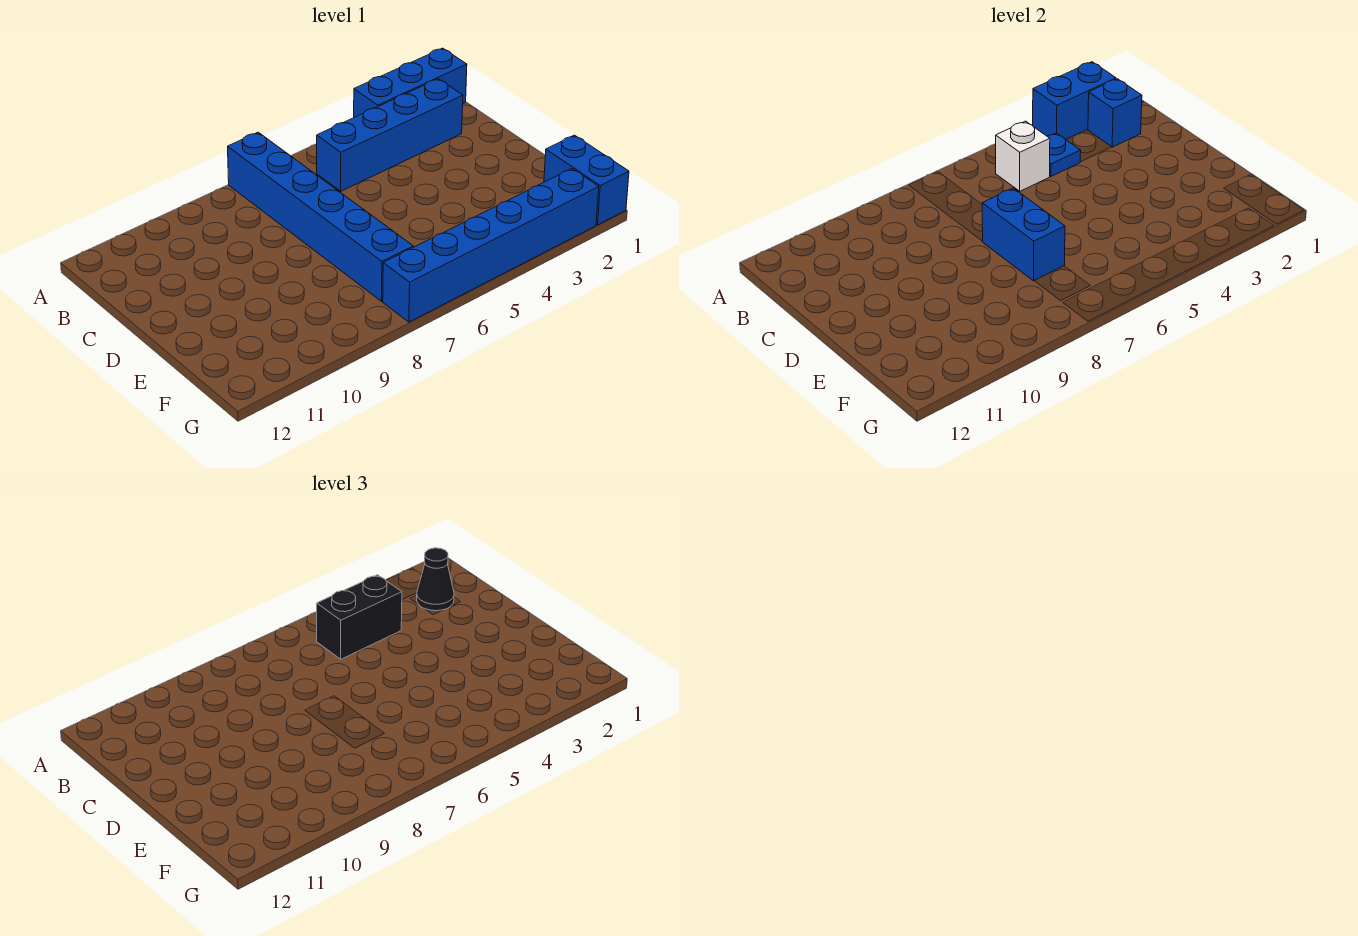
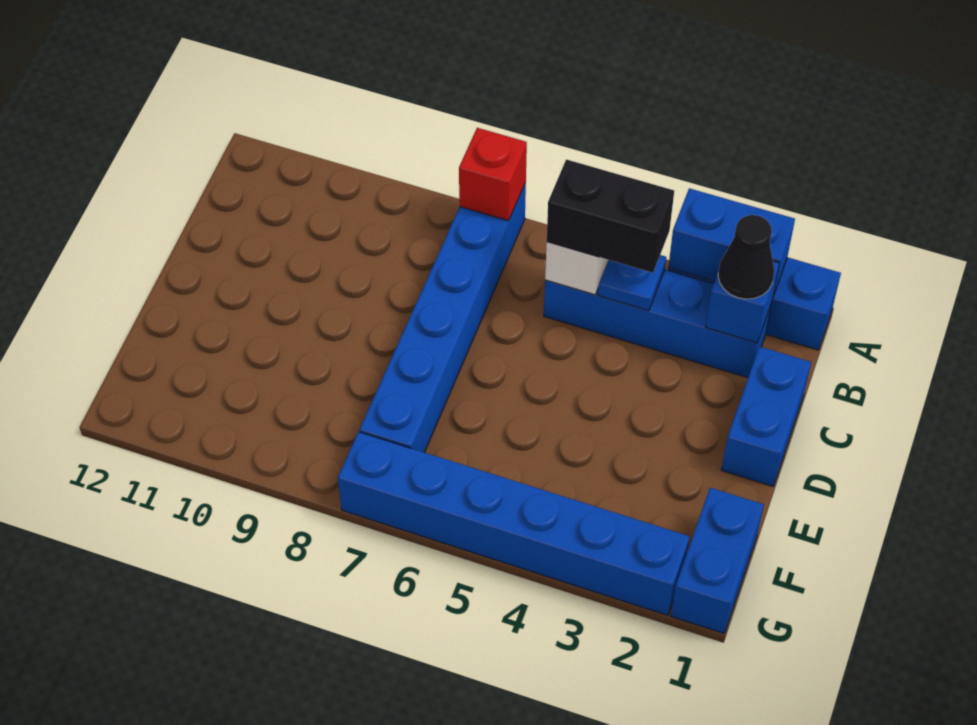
none -> red 1x1 brick [459,128,527,221]
blue 1x2 brick [982,188,1065,281] -> blue 1x2 brick moved to [721,346,811,486]

